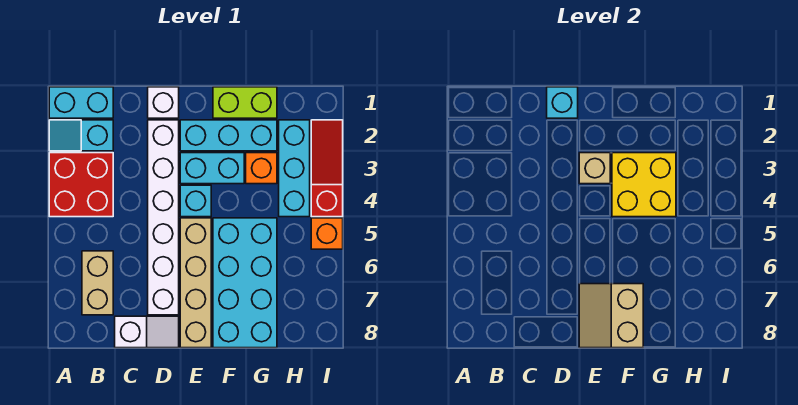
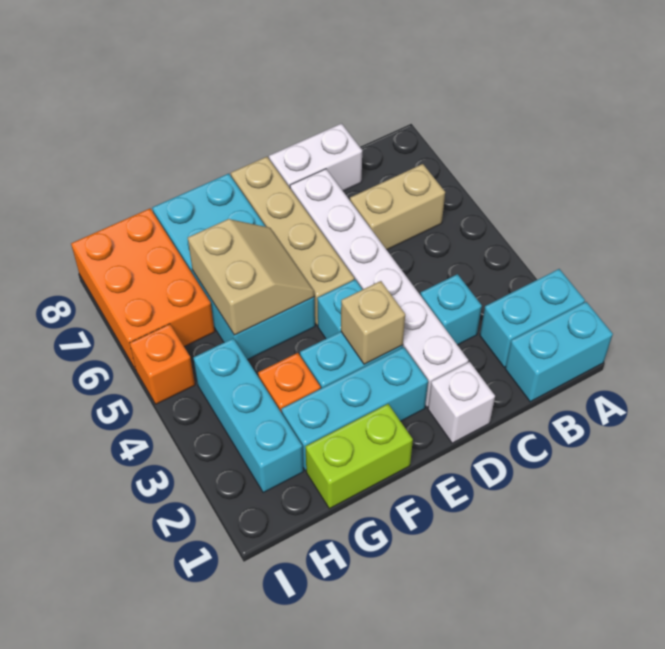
cyan 1x2 slope [49,120,113,151] -> cyan 1x2 brick [480,269,585,367]
red 2x2 brick [49,153,113,217] -> none
tan 1x2 brick [82,251,113,315] -> tan 1x2 brick turned to [350,164,445,250]
white 1x2 slope [115,316,179,348] -> white 1x2 brick [269,124,362,191]
cyan 1x1 brick [547,87,578,118] -> cyan 1x1 brick moved to [420,274,482,345]
tan 2x2 slope [579,284,643,348] -> tan 2x2 slope moved to [188,219,314,335]
yellow 2x2 brick [612,153,676,217] -> none
none -> orange 2x3 brick [71,209,215,370]
red 1x3 slope [311,120,343,217] -> none

